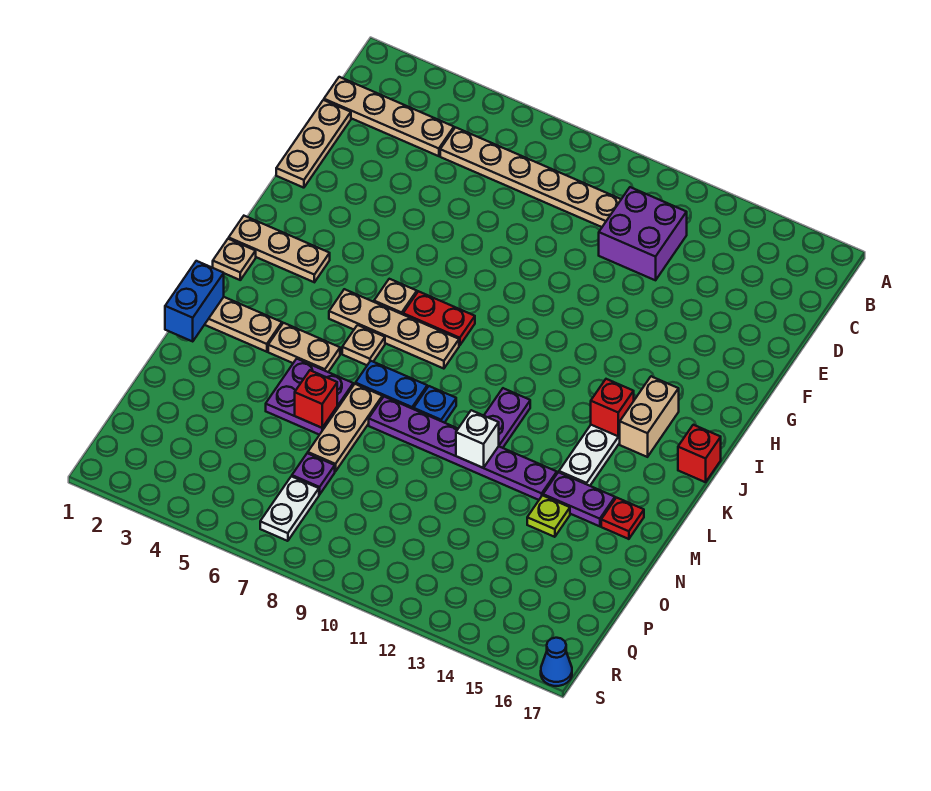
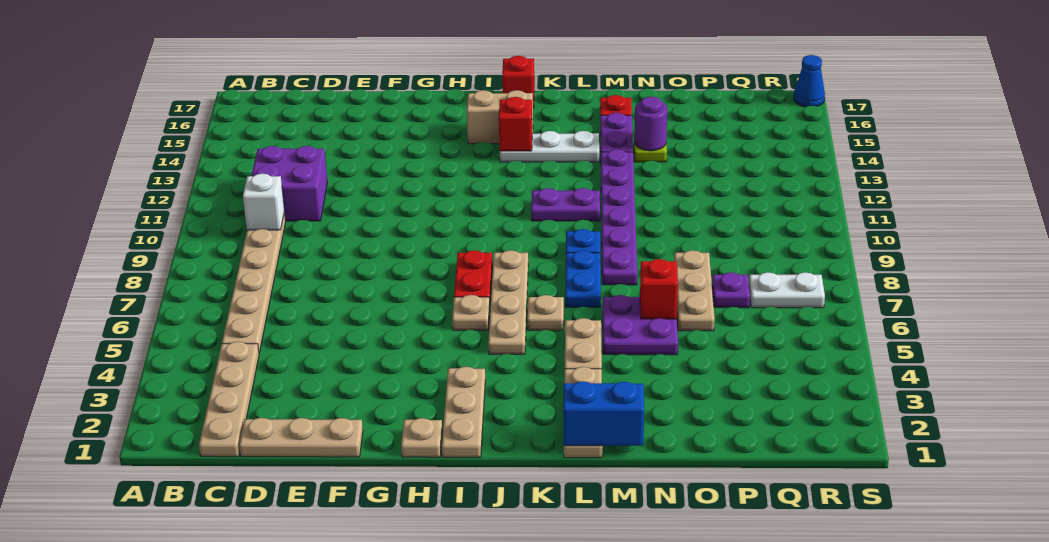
tan 1x1 plate [212,239,256,280] -> tan 1x1 plate moved to [401,418,442,457]
tan 1x3 plate [308,384,382,472] -> tan 1x3 plate turned to [674,250,715,331]
white 1x1 brick [456,410,499,468] -> white 1x1 brick moved to [243,174,284,230]
none -> purple 1x1 round brick [634,97,667,151]

